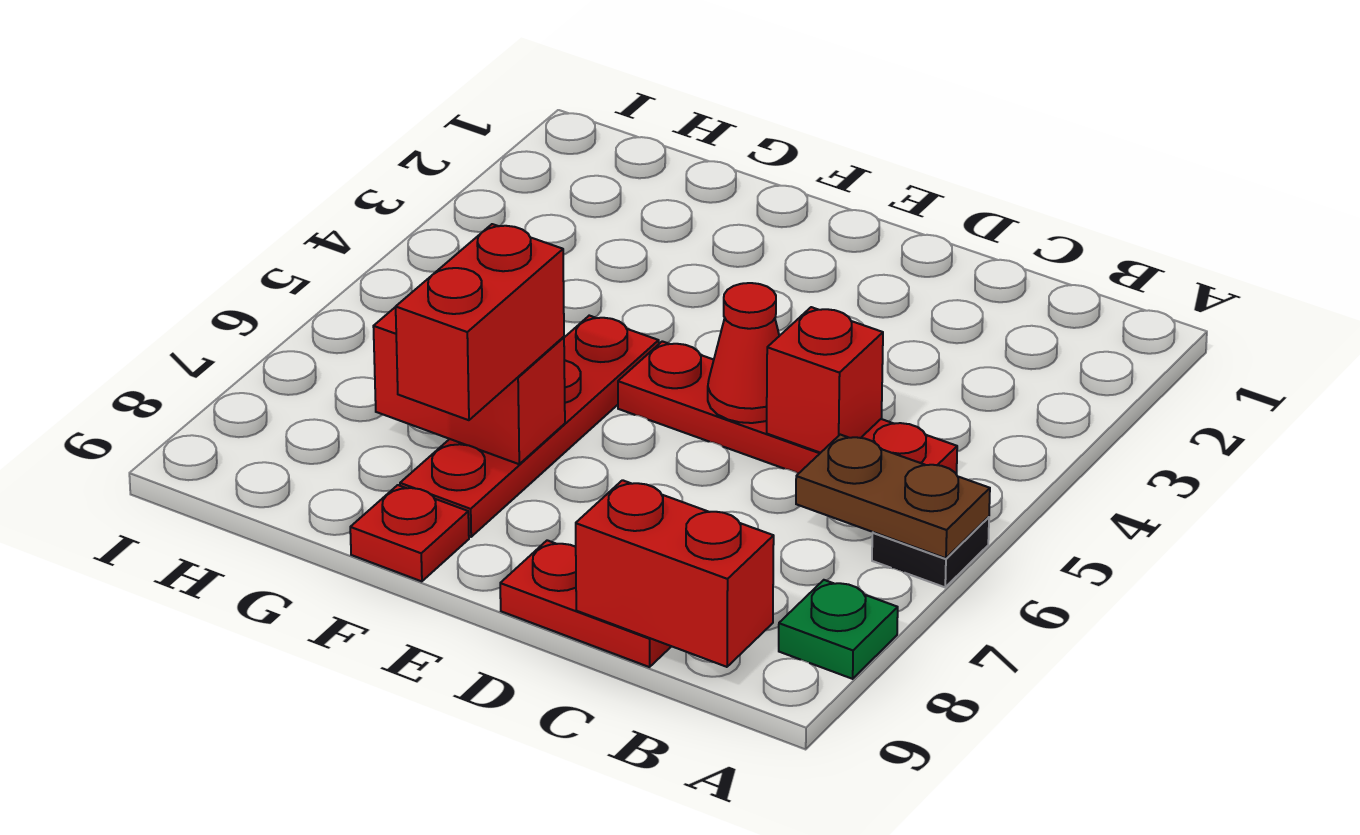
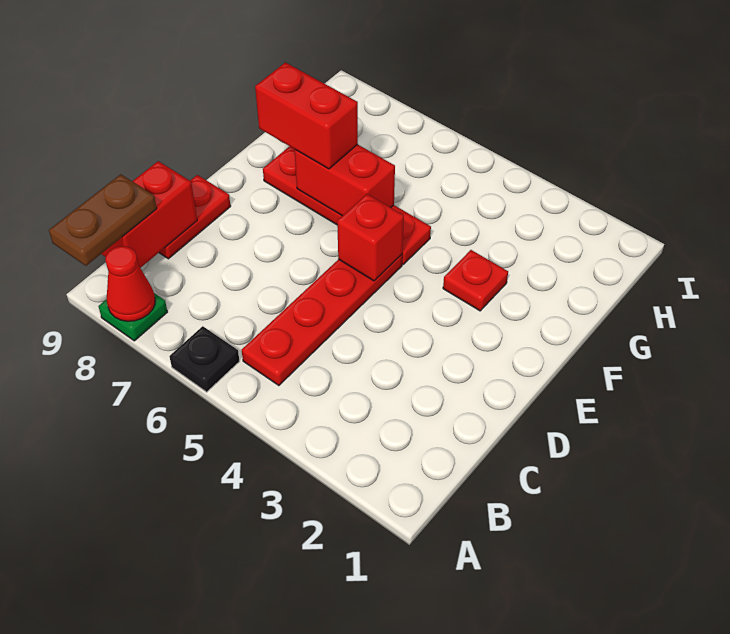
brown 1x2 plate [796,435,990,558] -> brown 1x2 plate moved to [49,174,157,266]
red 1x1 brick [767,307,883,453] -> red 1x1 brick moved to [337,194,404,281]
red 1x1 cone [708,283,779,423] -> red 1x1 cone moved to [105,246,155,321]
red 1x2 brick [373,307,565,464] -> red 1x2 brick turned to [294,144,395,216]
red 1x1 plate [350,485,469,581] -> red 1x1 plate moved to [443,250,508,311]

